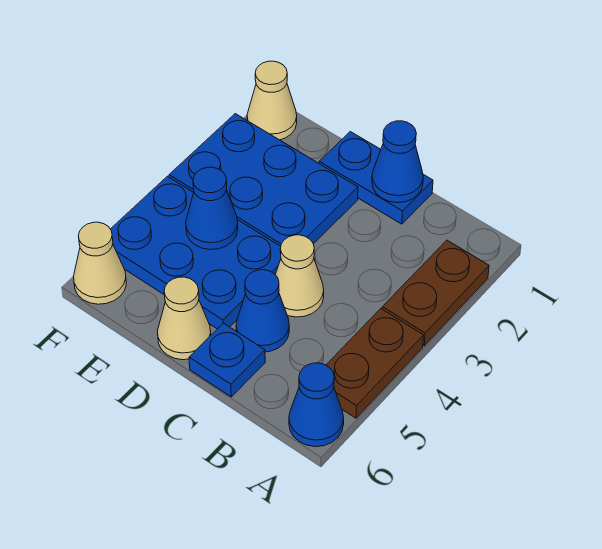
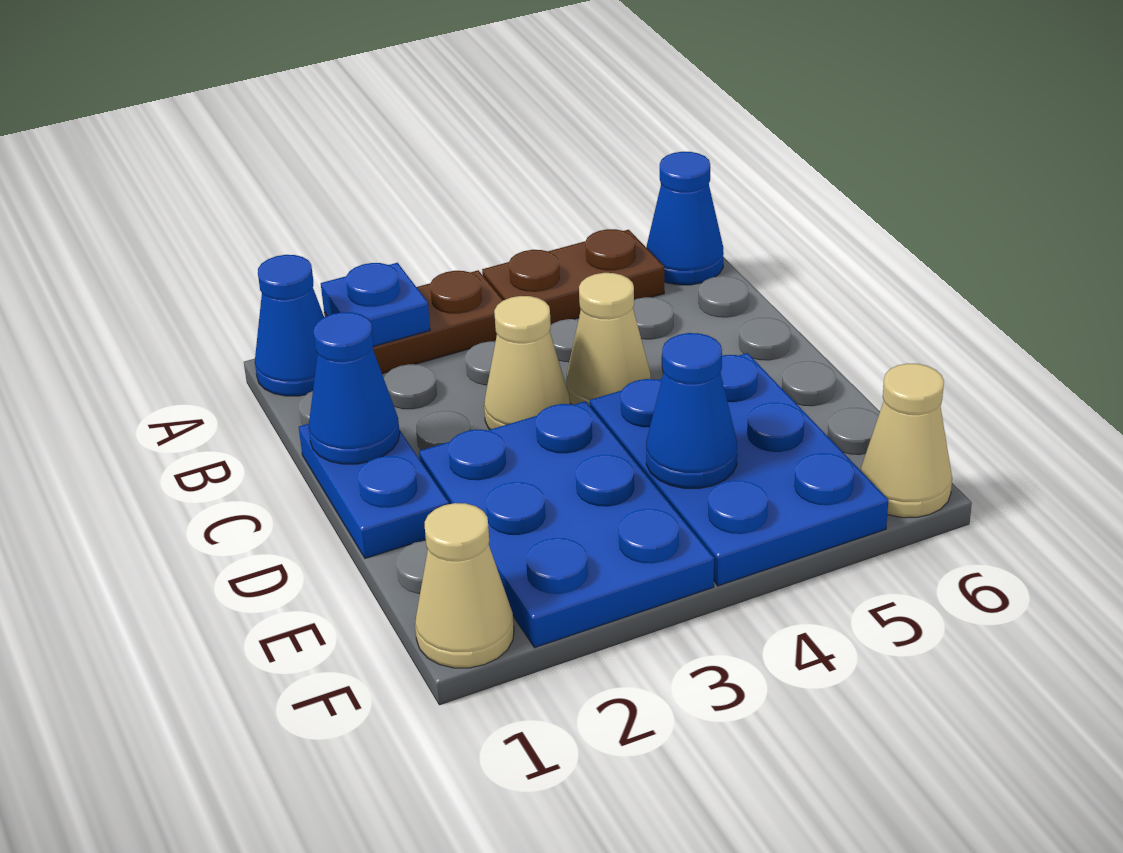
blue 1x1 cone [236,270,289,352] -> blue 1x1 cone moved to [255,255,324,396]
blue 1x1 plate [189,323,265,397] -> blue 1x1 plate moved to [321,263,430,346]
tan 1x1 cone [158,277,211,360] -> tan 1x1 cone moved to [484,296,570,430]

